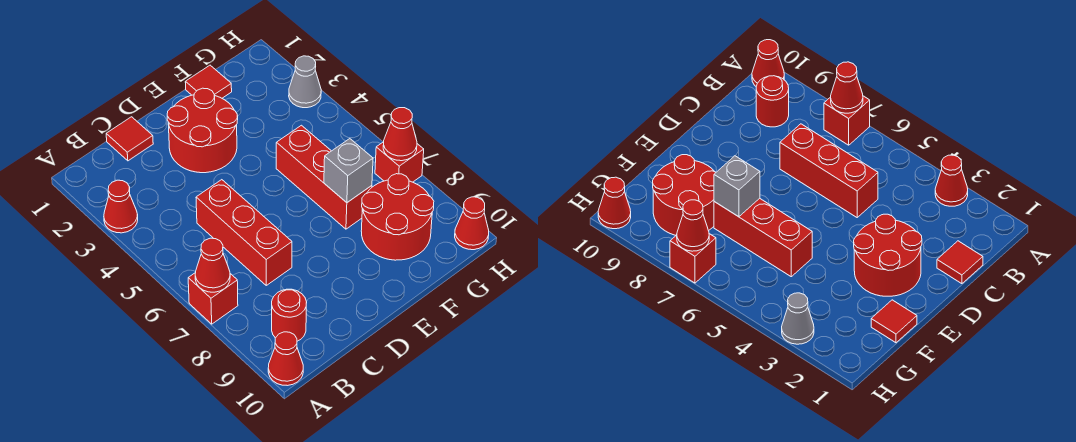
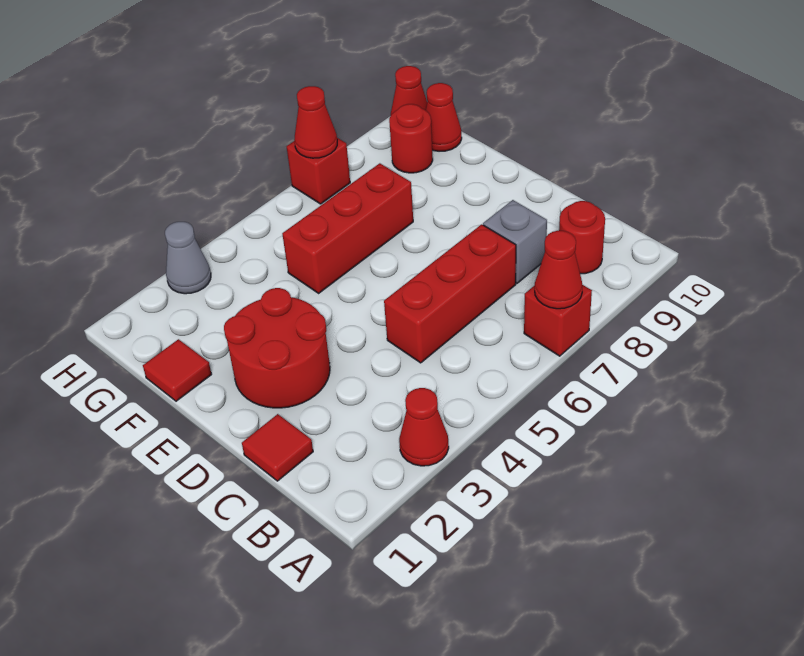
red 1x1 cone [268,332,303,386] -> red 1x1 cone moved to [426,83,462,151]
grey 1x1 brick [324,139,373,203] -> grey 1x1 brick moved to [483,200,547,283]
red 2x2 round brick [361,174,434,260] -> red 1x1 round brick [389,104,433,173]

